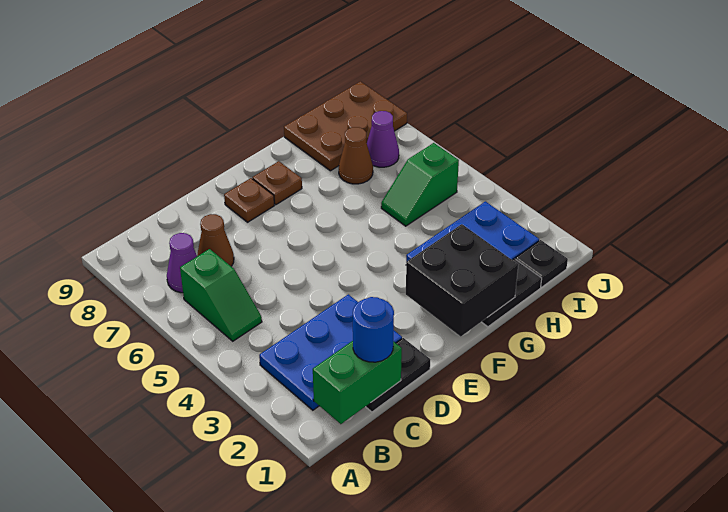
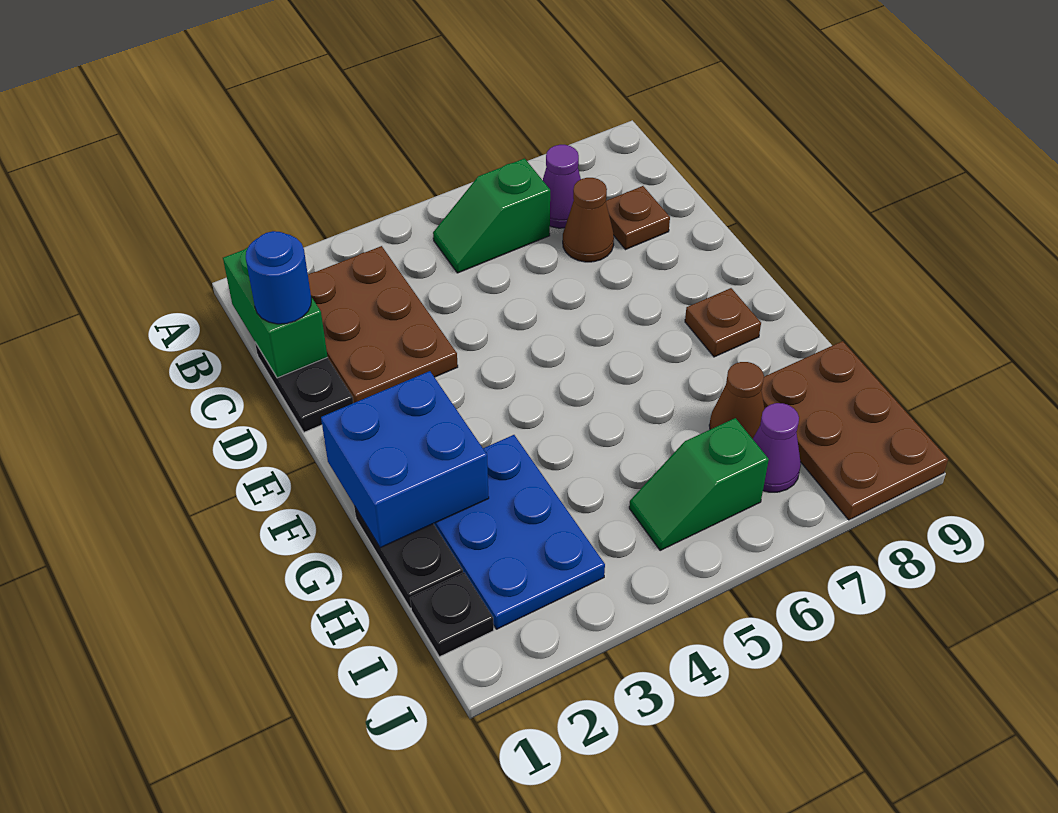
blue 2x3 plate [259,294,402,410] -> brown 2x3 plate [308,246,458,403]
brown 1x1 plate [224,178,274,222] -> brown 1x1 plate moved to [606,186,670,250]
black 2x2 brick [406,224,518,336] -> blue 2x2 brick [321,371,489,548]
green 1x2 slope [381,143,459,226] -> green 1x2 slope turned to [629,418,769,551]

